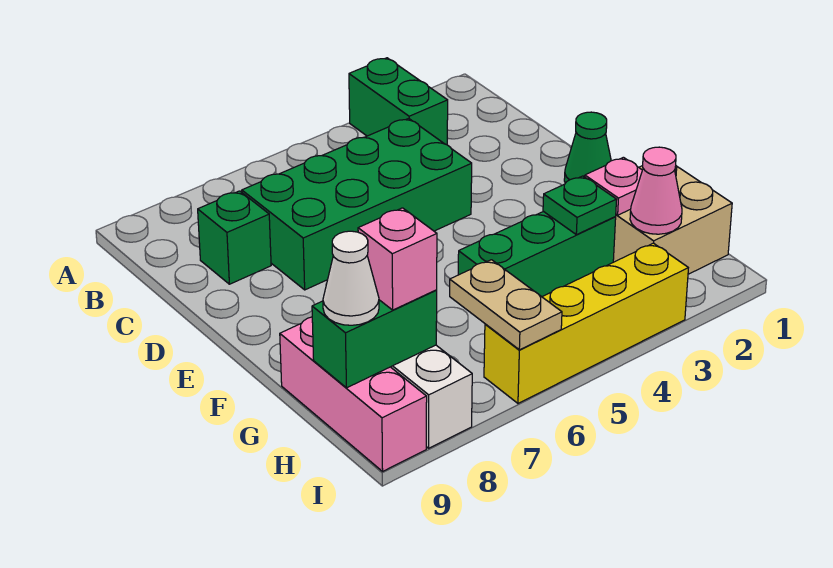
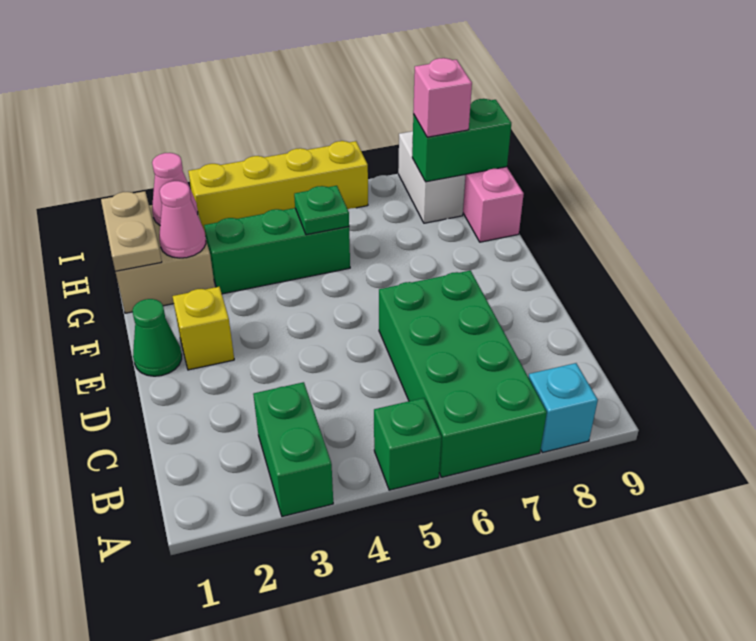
none -> cyan 1x1 brick [528,363,598,453]
green 2x4 brick [242,118,472,290] -> green 2x4 brick turned to [379,270,547,477]
green 1x1 brick [198,191,271,284] -> green 1x1 brick moved to [374,398,441,490]
none -> yellow 1x1 brick [173,287,234,370]
pink 1x1 plate [585,157,642,215] -> pink 1x1 cone [159,181,206,258]
green 1x1 plate [543,176,617,235] -> green 1x1 plate moved to [294,186,349,235]
tan 1x2 plate [450,260,562,350] -> tan 1x2 plate moved to [101,191,162,271]
white 1x1 cone [323,231,379,325] -> none

